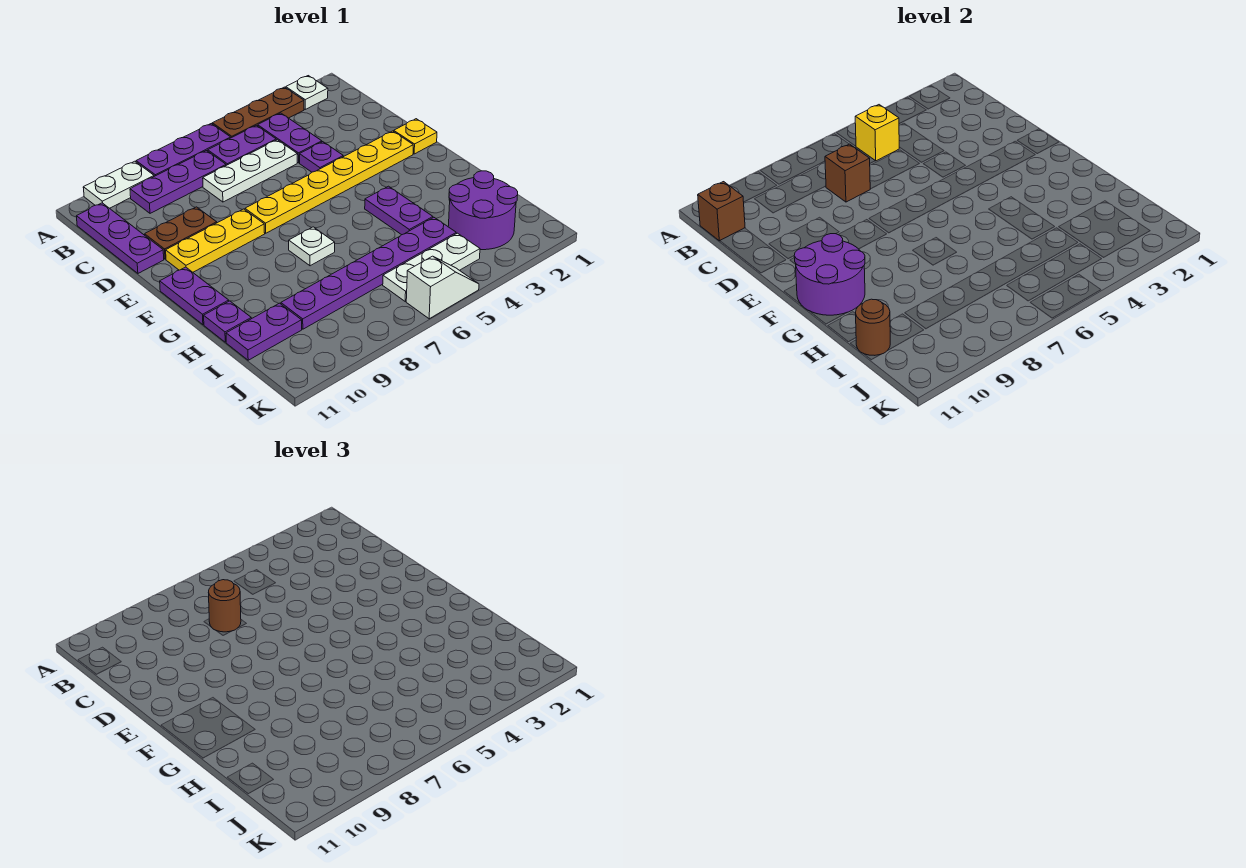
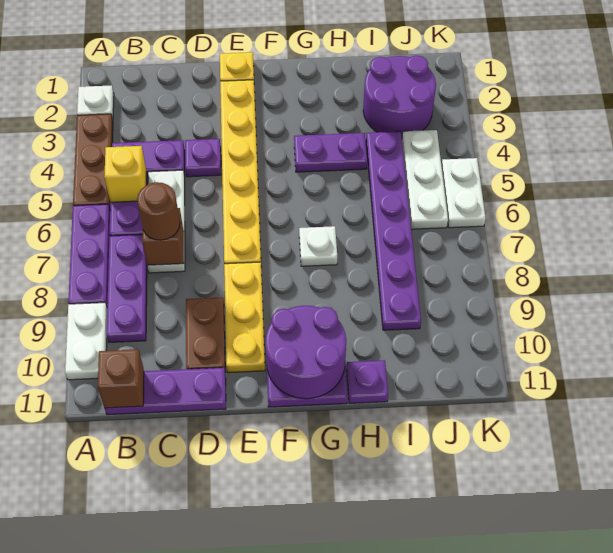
purple 1x2 plate [226,303,302,360] -> none
brown 1x1 round brick [856,299,890,355] -> none
white 1x2 slope [406,256,479,319] -> white 1x2 plate [441,158,486,228]

